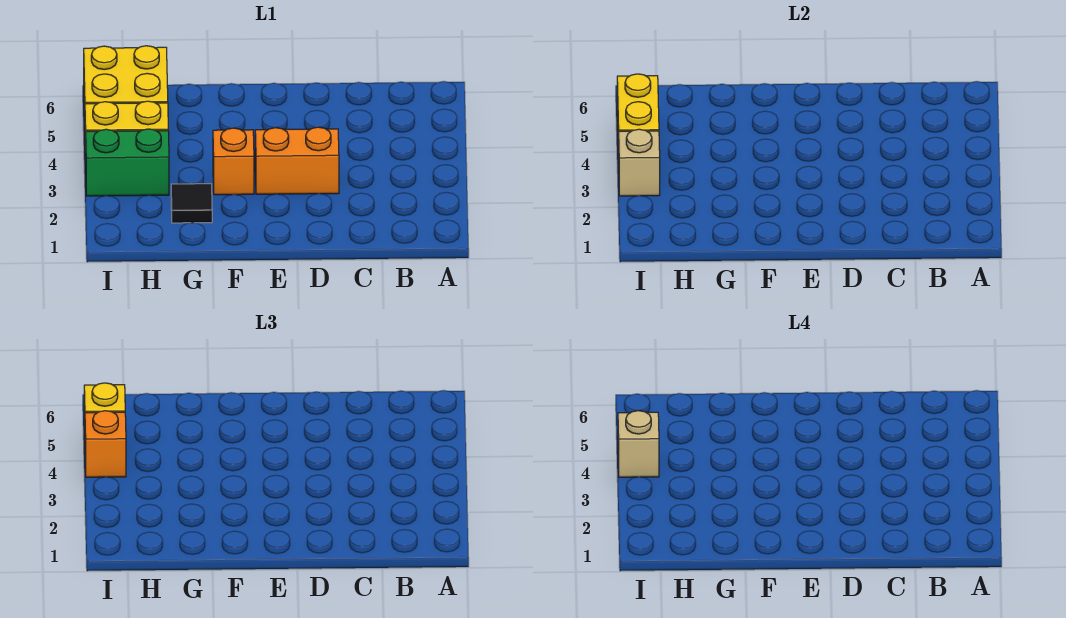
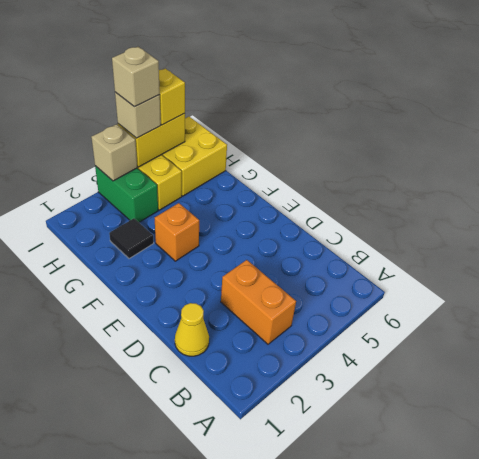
none -> yellow 1x1 cone [175,303,209,356]
orange 1x2 brick [255,127,339,194] -> orange 1x2 brick moved to [221,260,296,344]
orange 1x1 brick [85,411,126,477] -> tan 1x1 brick [115,92,161,138]

